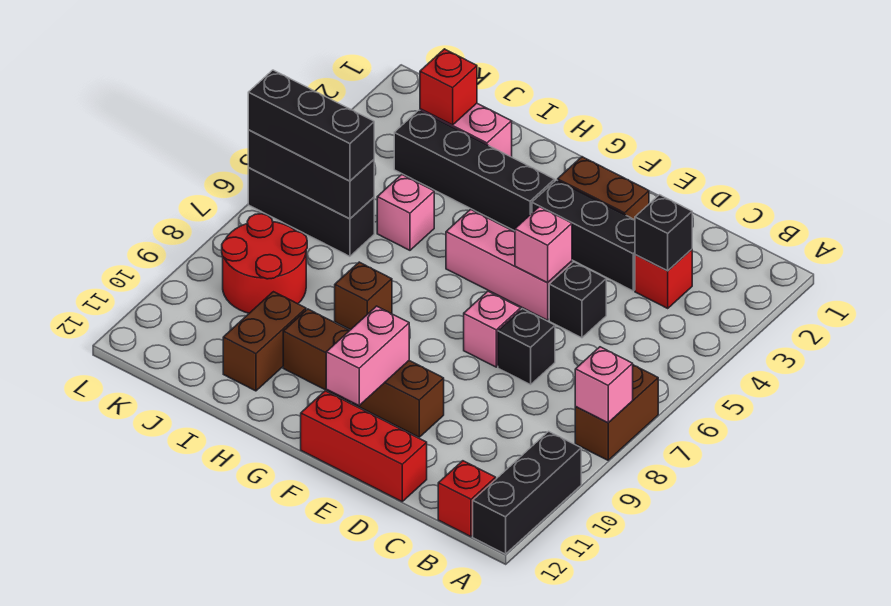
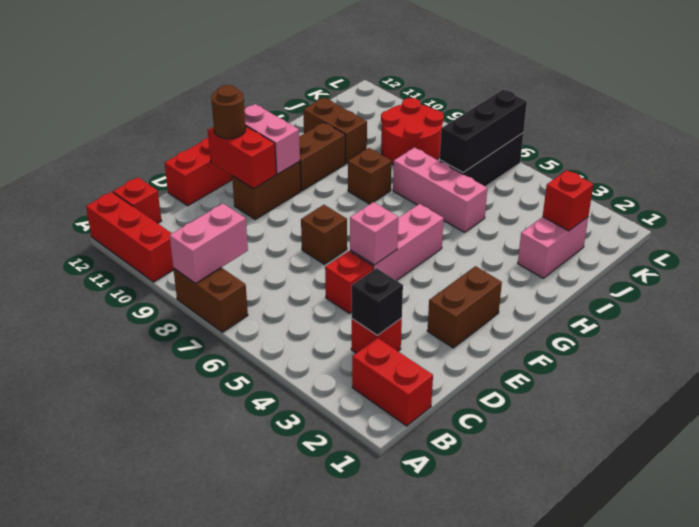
pink 1x1 brick [575,347,633,423] -> pink 1x2 brick [169,204,248,284]
black 1x3 brick [473,431,581,554] -> red 1x3 brick [86,192,174,282]
none -> red 1x2 brick [352,338,433,426]
black 1x3 brick [532,180,635,291] -> none
black 1x1 brick [549,262,606,338] -> red 1x1 brick [325,251,373,314]
black 1x1 brick [498,309,555,385] -> none
pink 1x1 brick [464,291,521,367] -> brown 1x1 brick [301,205,347,264]
none -> red 1x2 brick [208,126,276,189]
none -> brown 1x1 round brick [211,85,246,139]
black 1x4 brick [394,110,555,231] -> none
pink 1x1 brick [377,175,434,250] -> pink 1x3 brick [393,148,487,232]
black 1x3 brick [248,70,374,181] -> none

